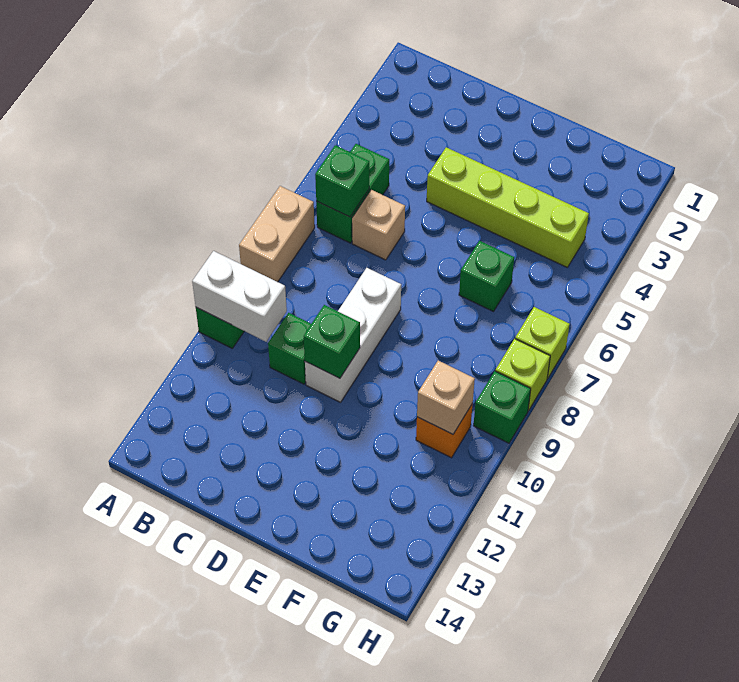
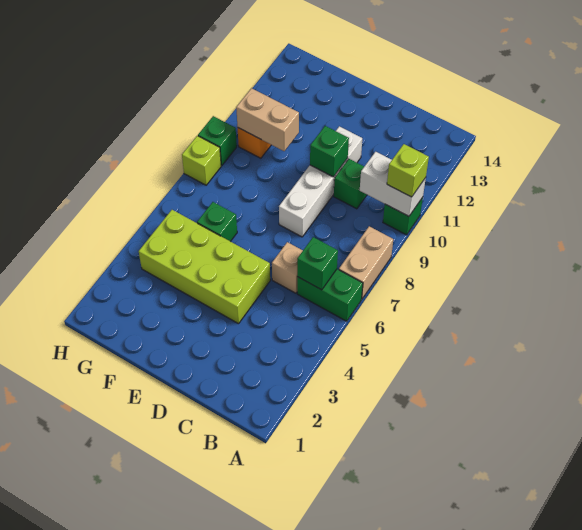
green 1x2 brick [316,144,389,243] -> green 1x2 brick turned to [297,269,363,321]
lime 1x4 brick [427,147,589,268] -> lime 2x4 brick [139,210,270,324]
white 1x3 brick [305,268,401,402] -> white 1x4 brick [279,126,362,237]
tan 1x1 brick [417,361,475,434] -> tan 1x2 brick [236,88,299,151]
lime 1x1 brick [515,307,570,378] -> lime 1x1 brick moved to [387,144,429,197]

